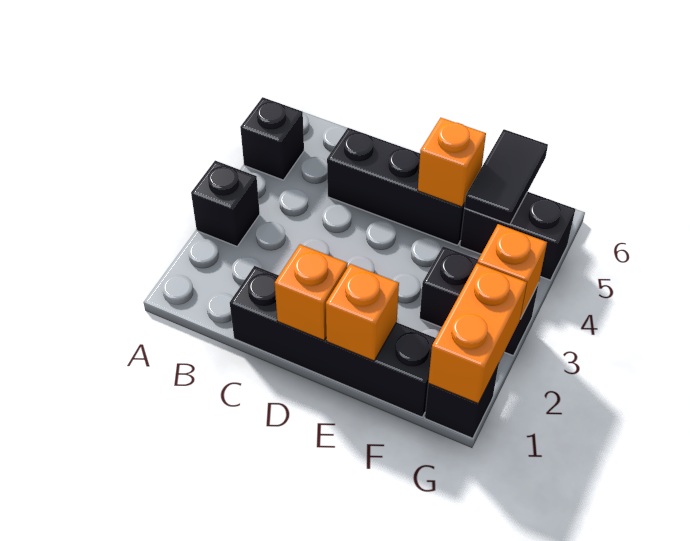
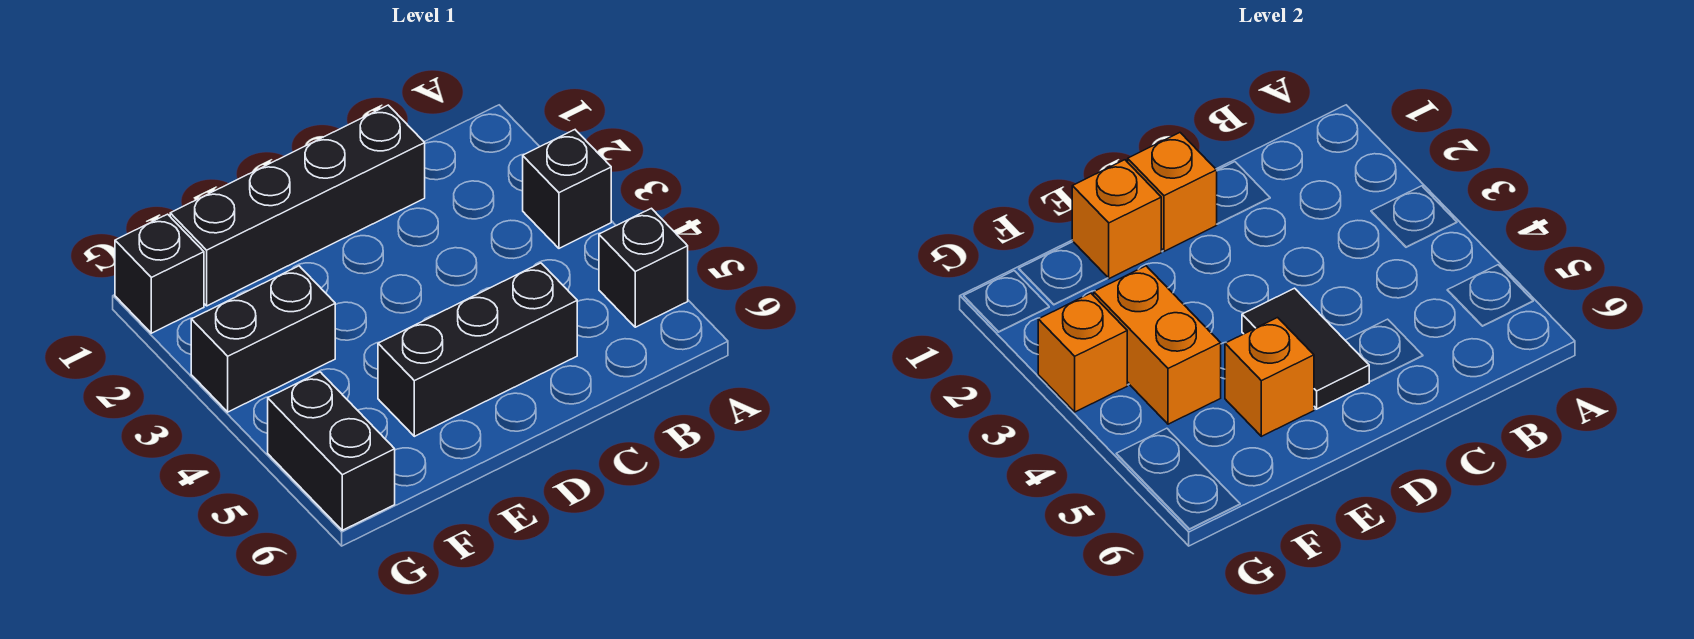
black 1x2 brick [460,192,575,280] -> black 1x2 brick turned to [268,372,395,530]
black 1x2 tile [464,129,548,225] -> black 1x2 tile moved to [1242,288,1369,409]
orange 1x2 brick [428,263,527,404] -> orange 1x2 brick moved to [1094,266,1221,424]

